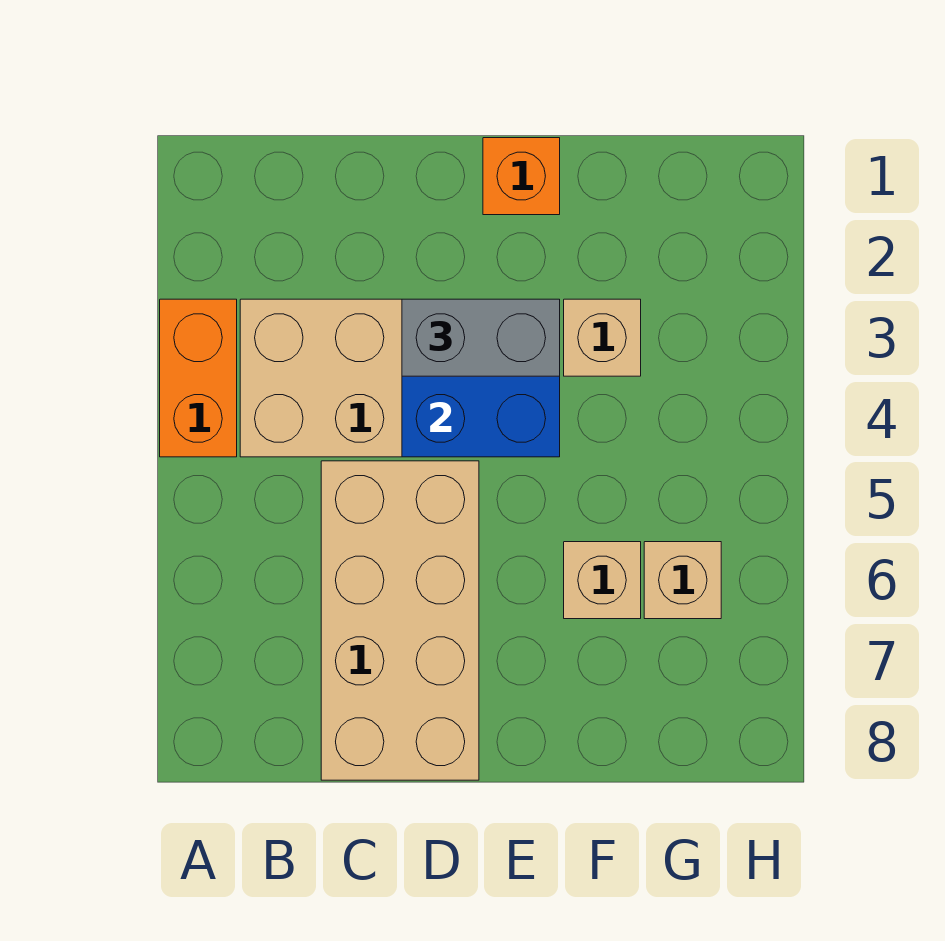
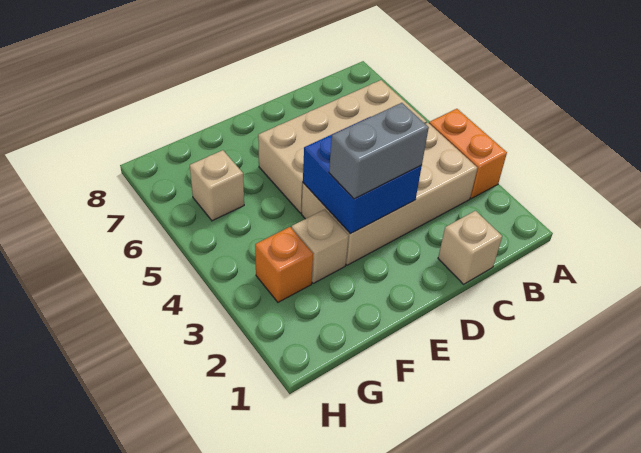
tan 2x4 brick [321,461,479,780] -> tan 2x4 brick turned to [258,80,427,213]
orange 1x1 brick [483,138,560,215] -> orange 1x1 brick moved to [255,227,313,302]
tan 1x1 brick [564,542,641,619] -> tan 1x1 brick moved to [438,211,502,284]

